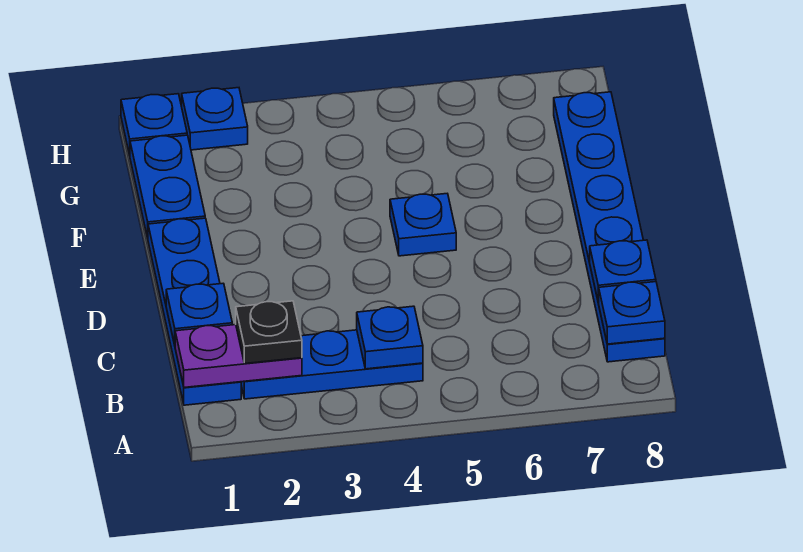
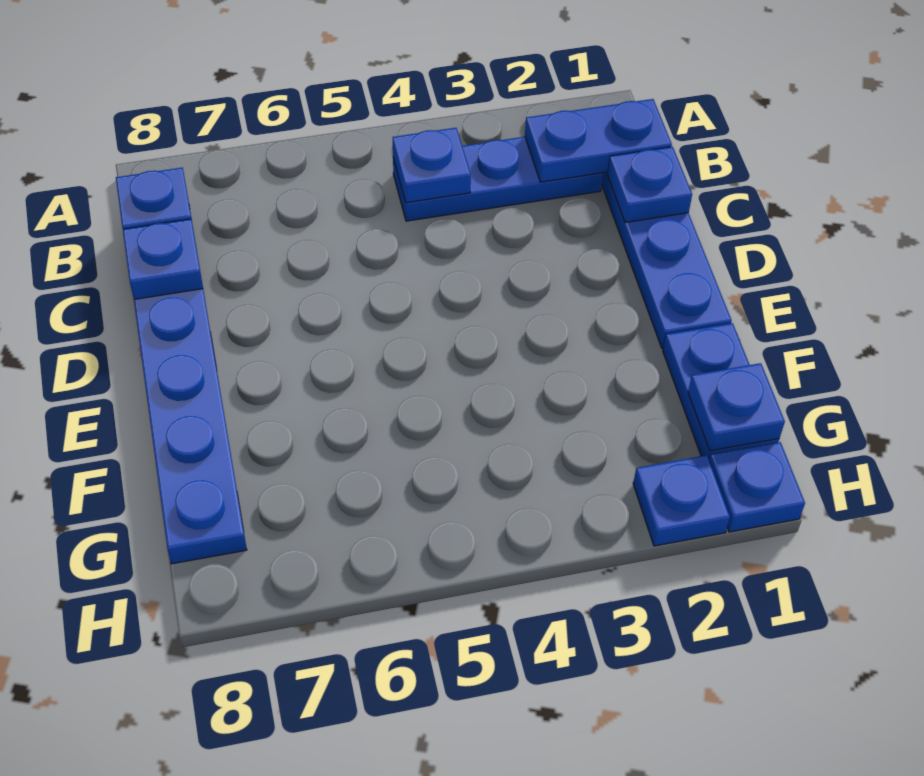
purple 1x2 plate [175,325,302,387] -> blue 1x2 plate [525,99,672,182]
black 1x1 plate [236,301,302,363] -> none
blue 1x1 plate [390,194,456,256] -> blue 1x1 plate moved to [688,363,785,451]

